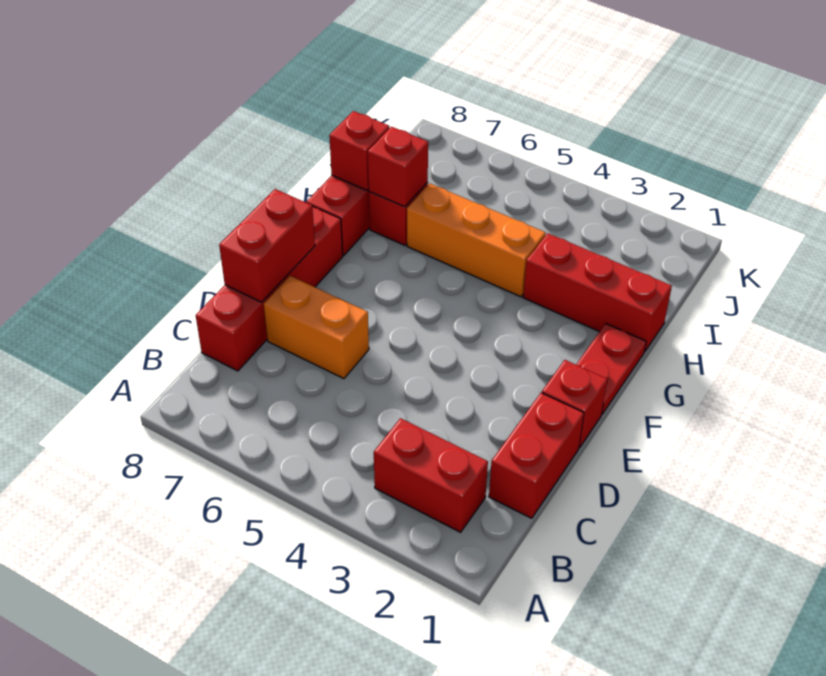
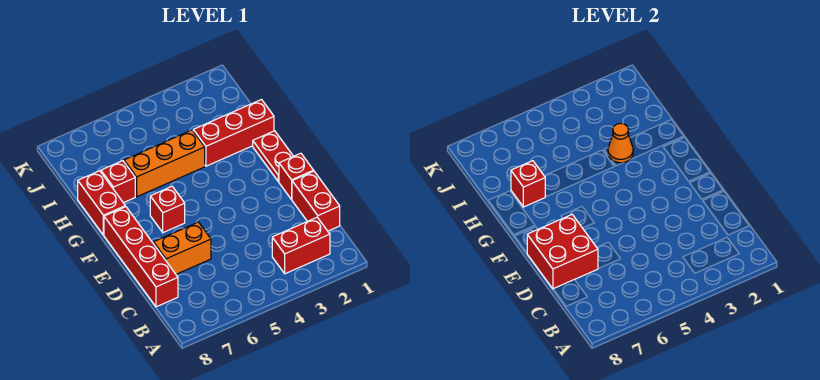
red 1x2 brick [219,189,315,302] -> red 2x2 brick [527,215,598,289]
none -> orange 1x1 cone [608,123,633,163]
red 1x1 brick [329,111,389,190] -> red 1x1 brick moved to [150,186,185,233]

